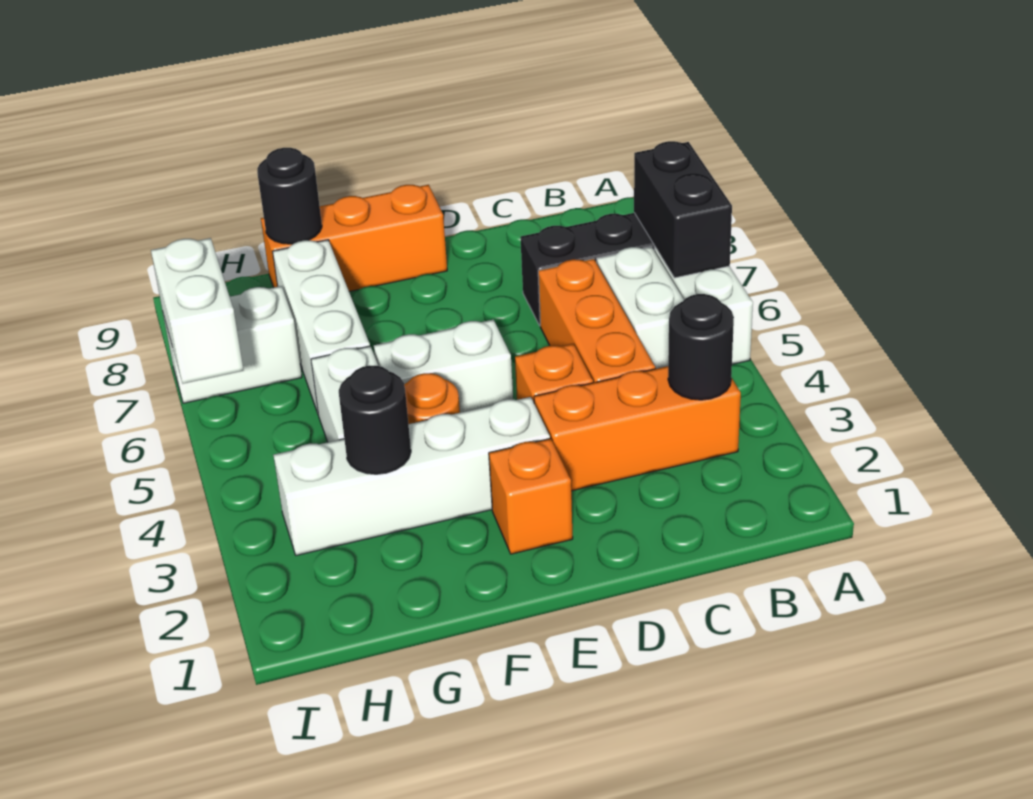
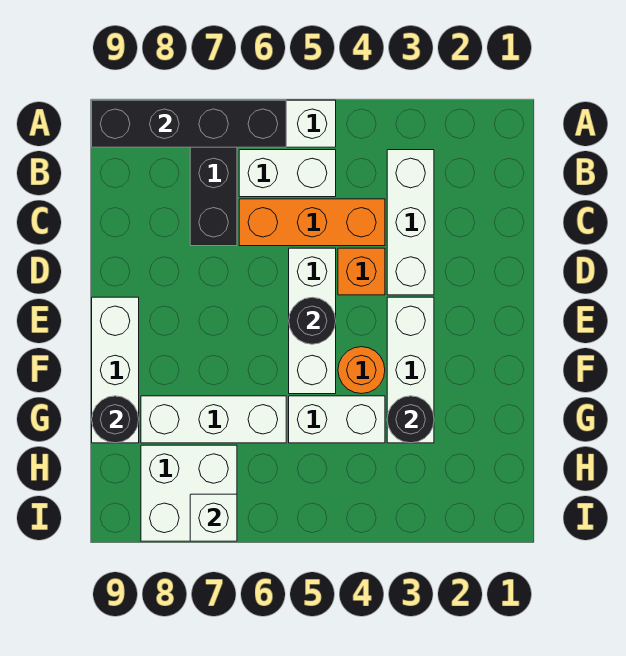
black 1x2 brick [634,141,732,278] -> black 1x4 brick [92,100,286,147]
orange 1x3 brick [534,366,741,491] -> white 1x3 brick [387,150,434,295]
black 1x1 round brick [668,294,734,400] -> black 1x1 round brick moved to [289,297,336,344]
orange 1x1 brick [489,439,573,554] -> none
white 1x4 brick [273,397,550,555] -> white 1x3 brick [387,297,434,443]
white 1x2 brick [374,320,513,413] -> white 1x3 brick [289,248,336,394]
orange 1x3 brick [261,185,447,291] -> white 1x3 brick [92,297,139,443]
white 1x2 brick [163,286,302,403] -> white 2x2 brick [141,445,237,541]
white 1x2 brick [151,238,243,384] -> white 1x1 brick [190,494,237,541]

